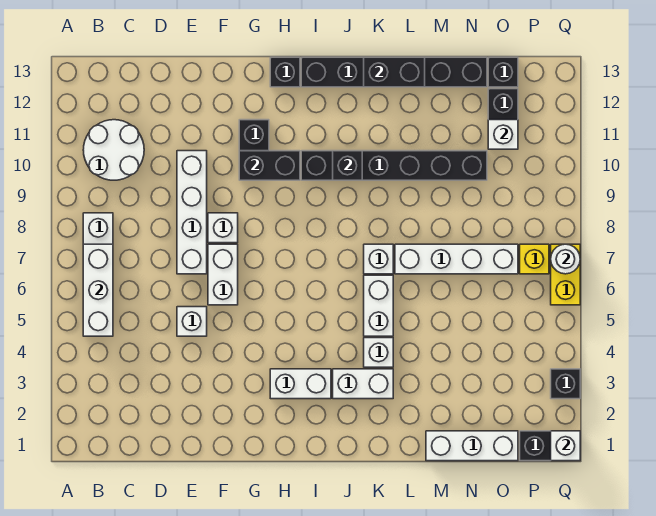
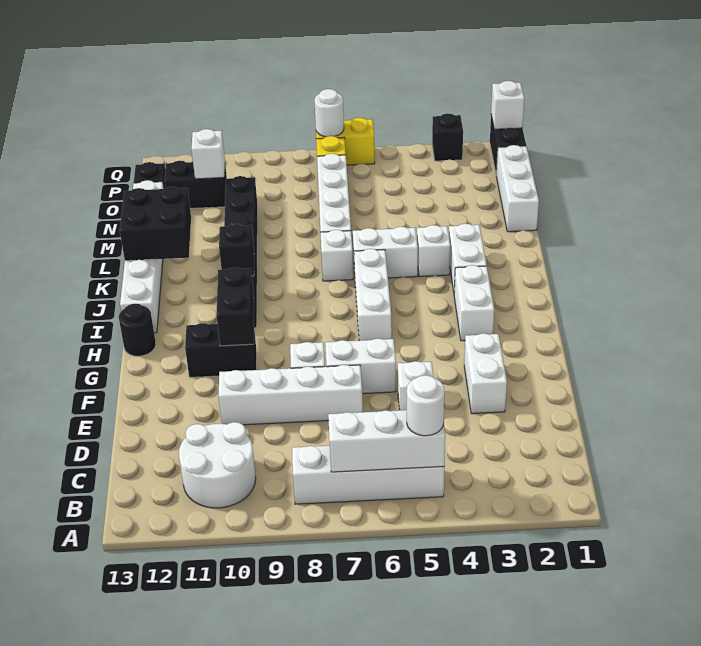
none -> white 1x1 round brick [407,375,444,436]
none -> white 1x2 brick [464,333,507,414]
none -> white 1x3 brick [354,249,392,341]
black 1x1 brick [270,57,300,87] -> black 1x1 round brick [119,304,156,356]
black 1x6 brick [301,57,487,87] -> white 1x6 brick [120,180,164,333]
black 1x2 brick [364,57,425,87] -> black 2x2 brick [120,187,191,261]

